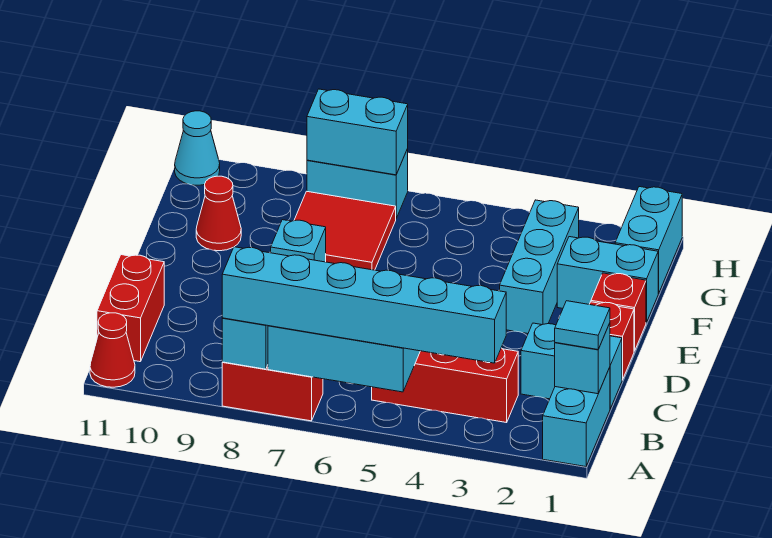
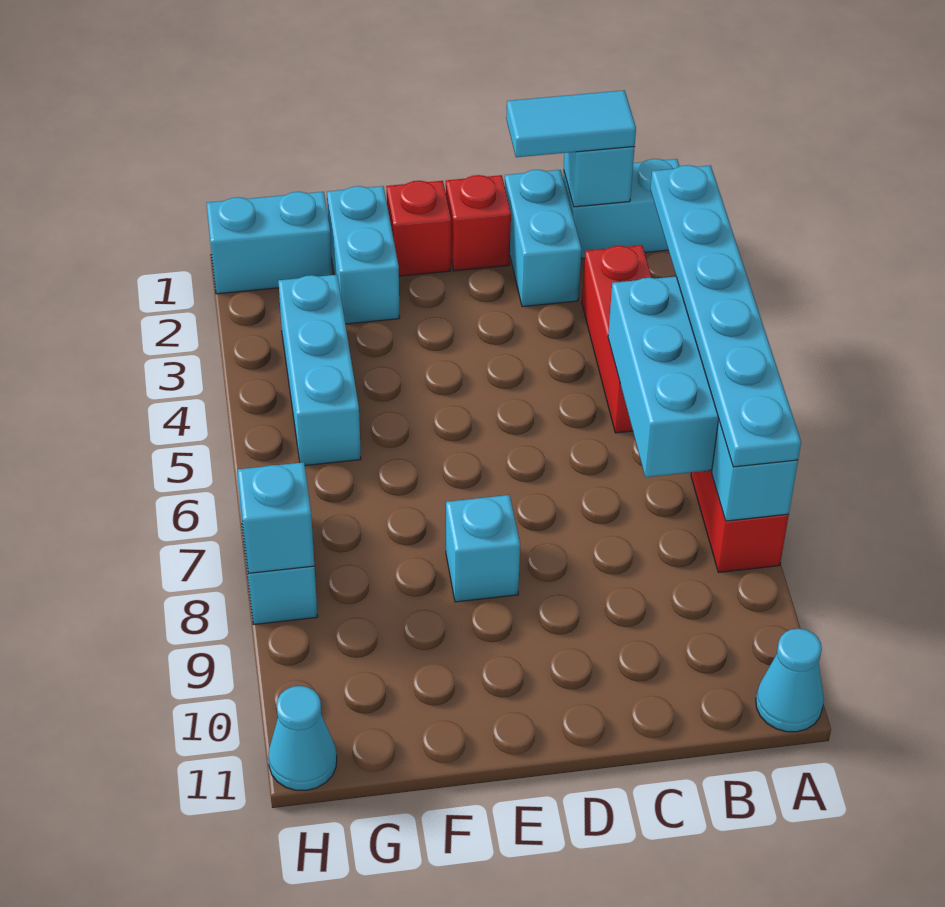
cyan 1x6 brick [222,247,506,363] -> cyan 1x6 plate [650,165,801,467]
red 1x1 cone [90,313,135,387] -> cyan 1x1 cone [756,629,824,732]
cyan 1x1 tile [555,301,610,350] -> cyan 1x2 tile [506,90,636,157]
red 1x2 brick [97,255,164,362] -> none
cyan 1x3 brick [500,200,579,334] -> cyan 1x3 brick turned to [278,275,361,465]
red 2x2 tile [294,191,396,270] -> none
red 1x1 cone [196,176,241,251] -> none
cyan 1x2 brick [307,89,408,175] -> cyan 1x1 brick [238,462,314,573]

